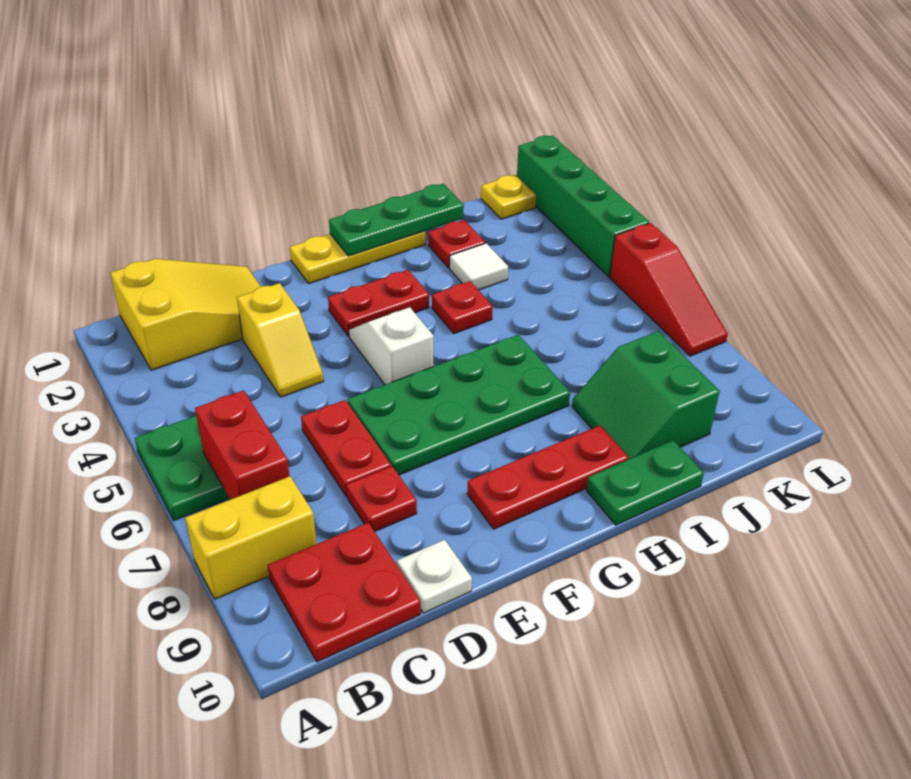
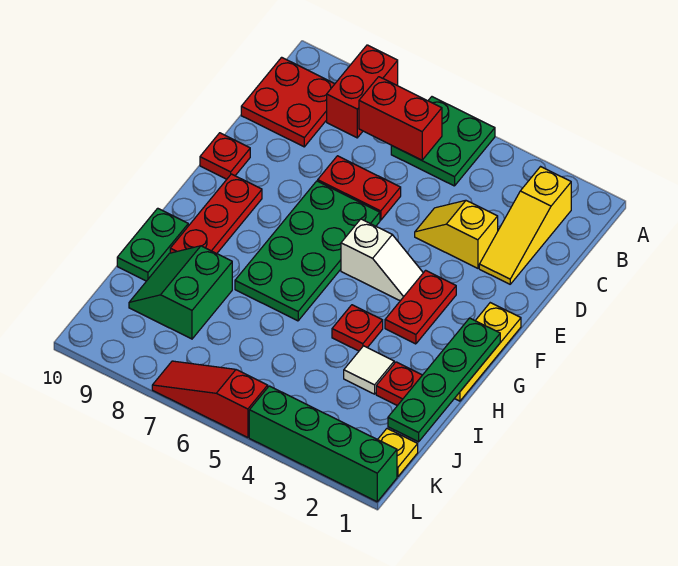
yellow 1x2 brick [185,476,317,599] -> red 1x2 brick [327,45,398,138]
yellow 2x3 slope [111,259,261,370] -> yellow 1x3 slope [479,167,571,284]
red 1x1 plate [346,466,417,531] -> red 1x1 plate moved to [200,133,250,179]
white 1x1 plate [397,540,472,613] -> none
green 1x3 plate [329,184,464,256] -> green 1x4 plate [388,318,500,442]
green 2x2 slope [572,331,720,459] -> green 2x2 slope turned to [129,246,232,339]

